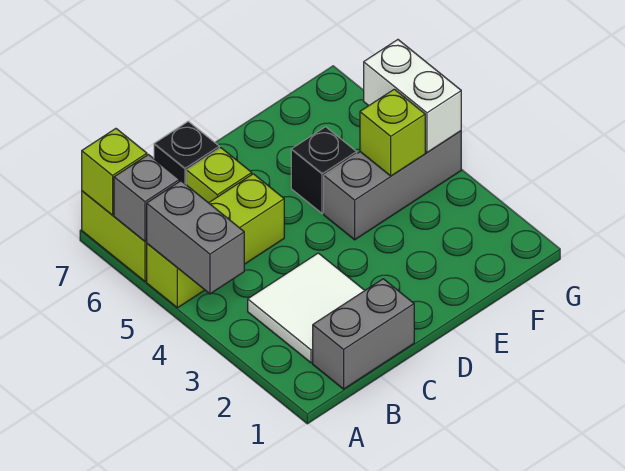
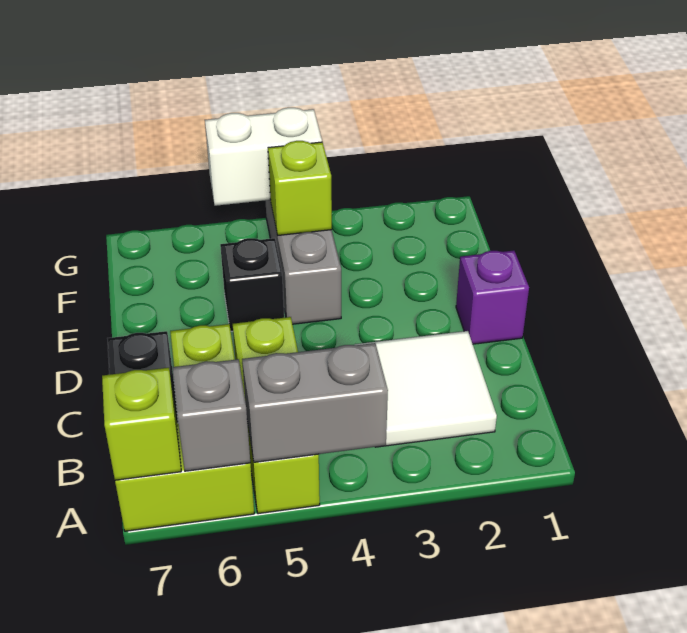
grey 1x2 brick [313,279,414,389] -> none
none -> purple 1x1 brick [456,250,529,344]

